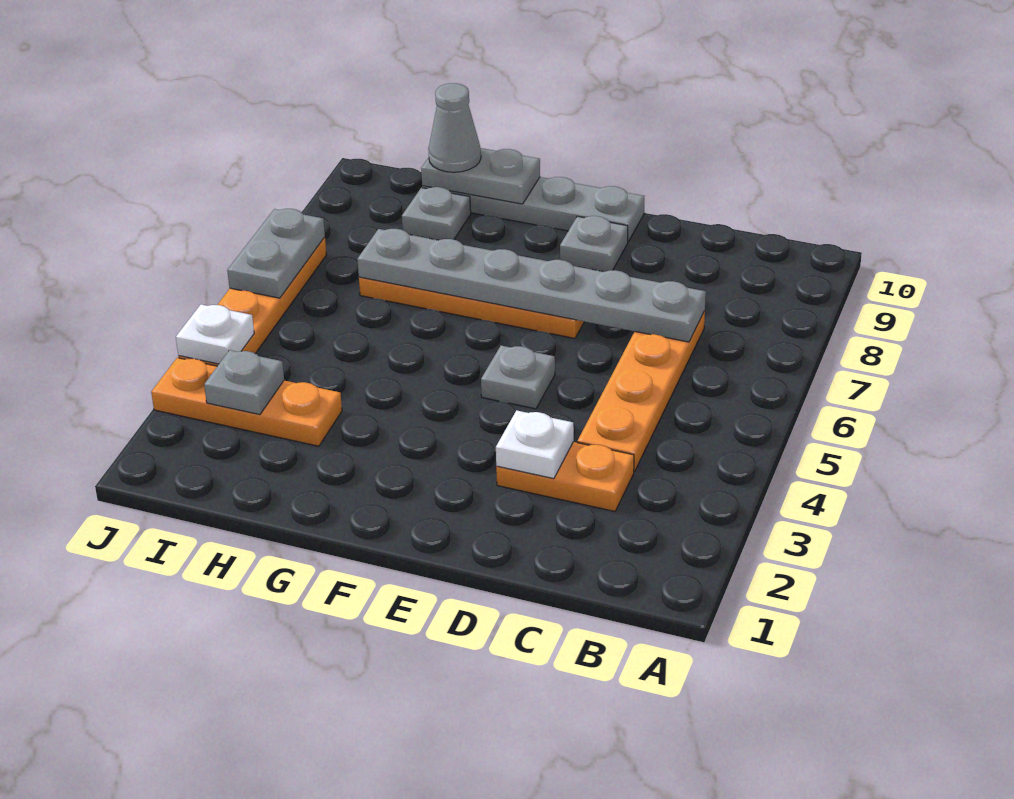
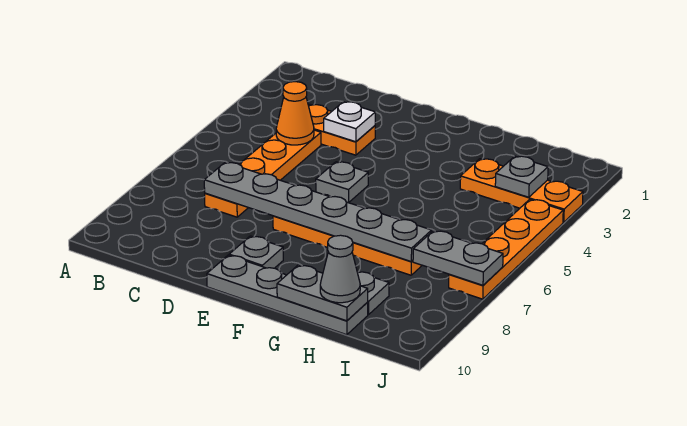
none -> orange 1x1 cone [276,82,314,145]
white 1x1 plate [176,304,254,364] -> none
grey 1x2 plate [227,209,325,298] -> grey 1x2 plate turned to [413,231,503,285]

